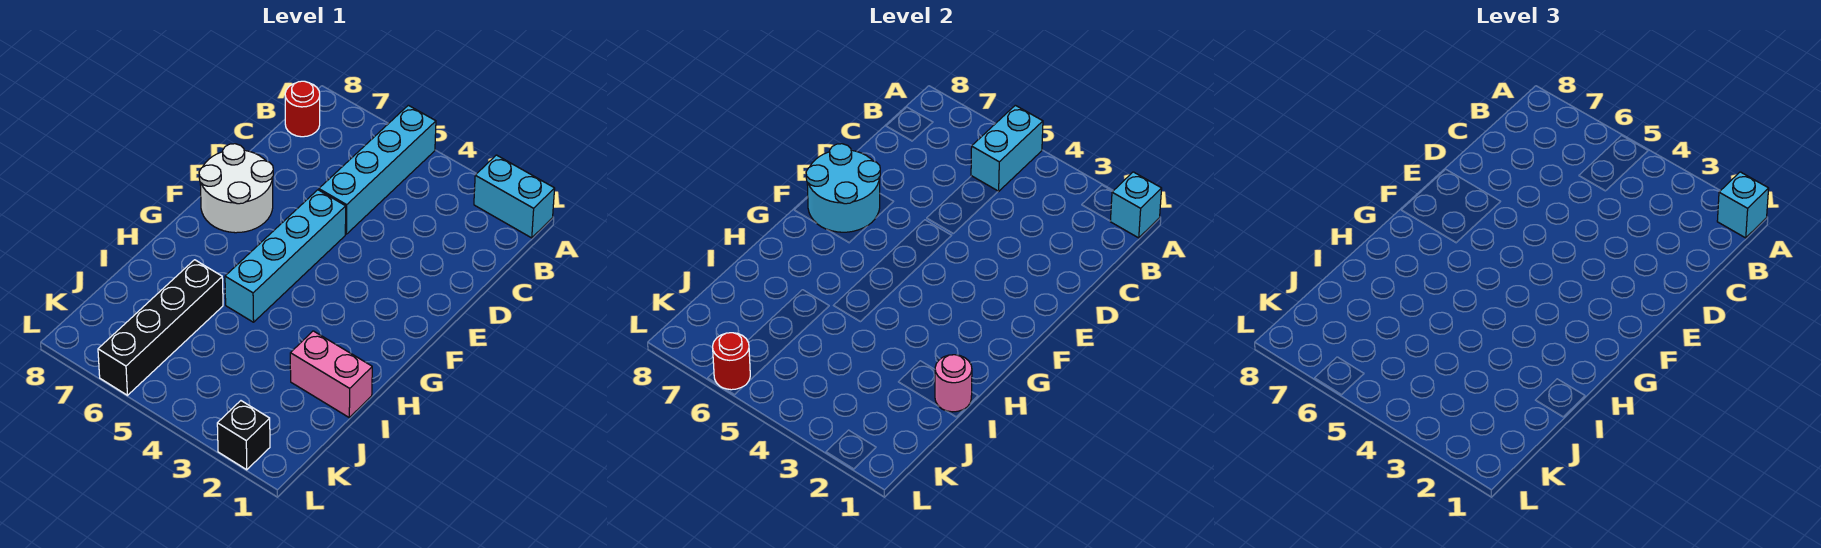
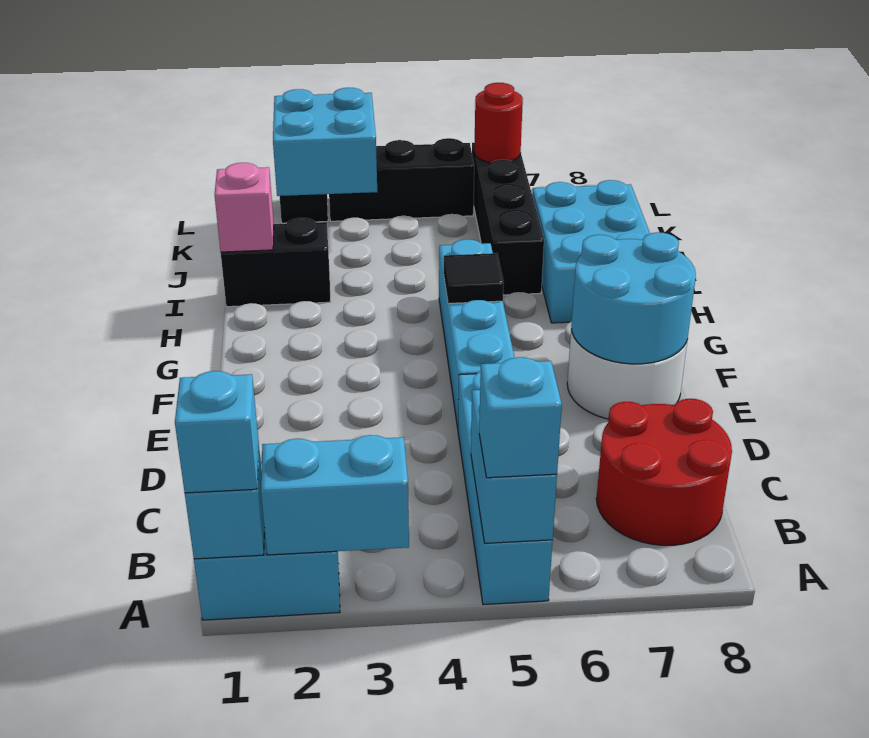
none -> cyan 1x2 brick [261,435,409,555]
none -> cyan 1x1 brick [479,357,562,478]
red 1x1 round brick [285,81,320,137] -> red 2x2 round brick [596,399,732,545]
none -> black 1x1 tile [444,253,504,304]
none -> cyan 2x3 brick [532,180,650,323]
pink 1x2 brick [290,331,372,417] -> black 1x2 brick [221,218,330,307]
pink 1x1 round brick [935,355,972,412] -> pink 1x1 brick [215,163,274,252]
none -> cyan 2x2 brick [273,88,377,196]
none -> black 1x3 brick [329,138,474,221]

